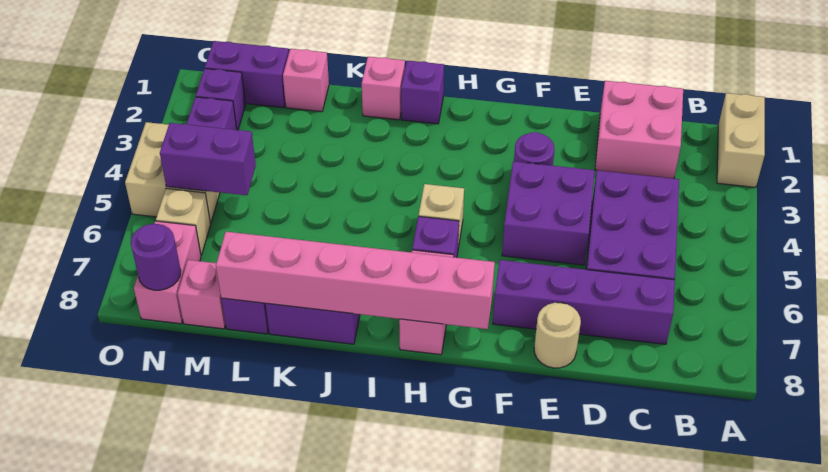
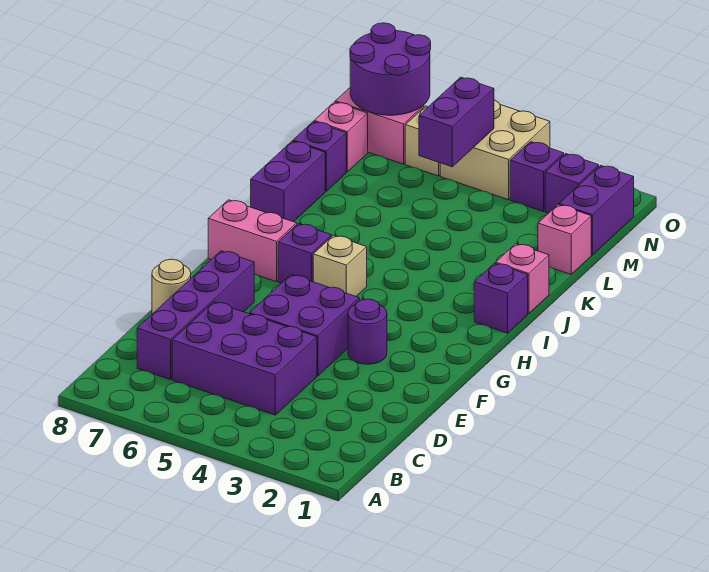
tan 1x2 brick [717,93,765,187] -> none
pink 2x2 brick [595,81,683,179] -> none
pink 1x6 brick [216,232,495,329] -> none
purple 1x1 round brick [131,224,181,290] -> purple 2x2 round brick [350,23,431,115]

